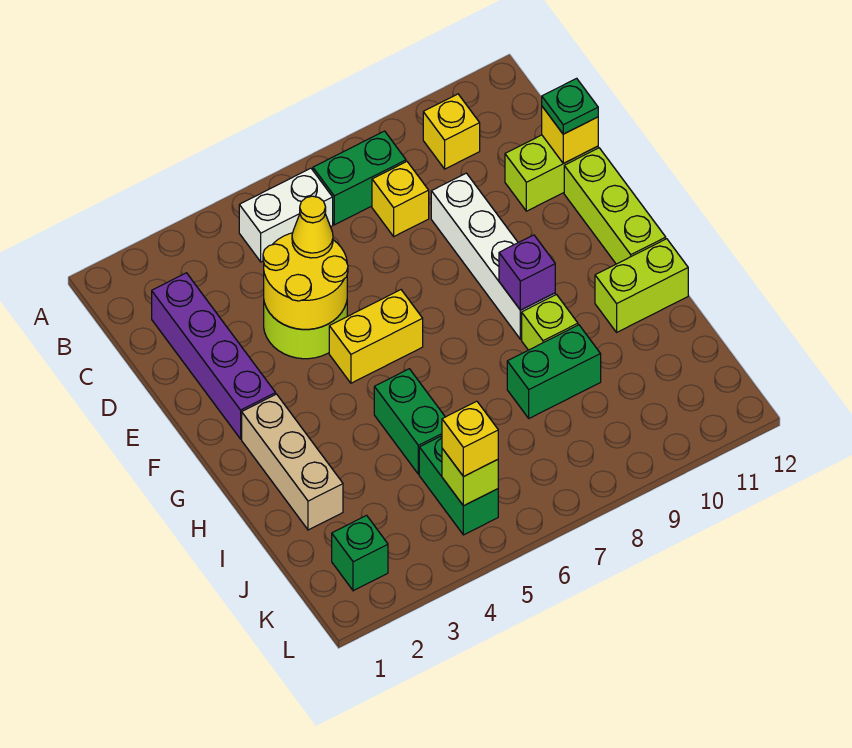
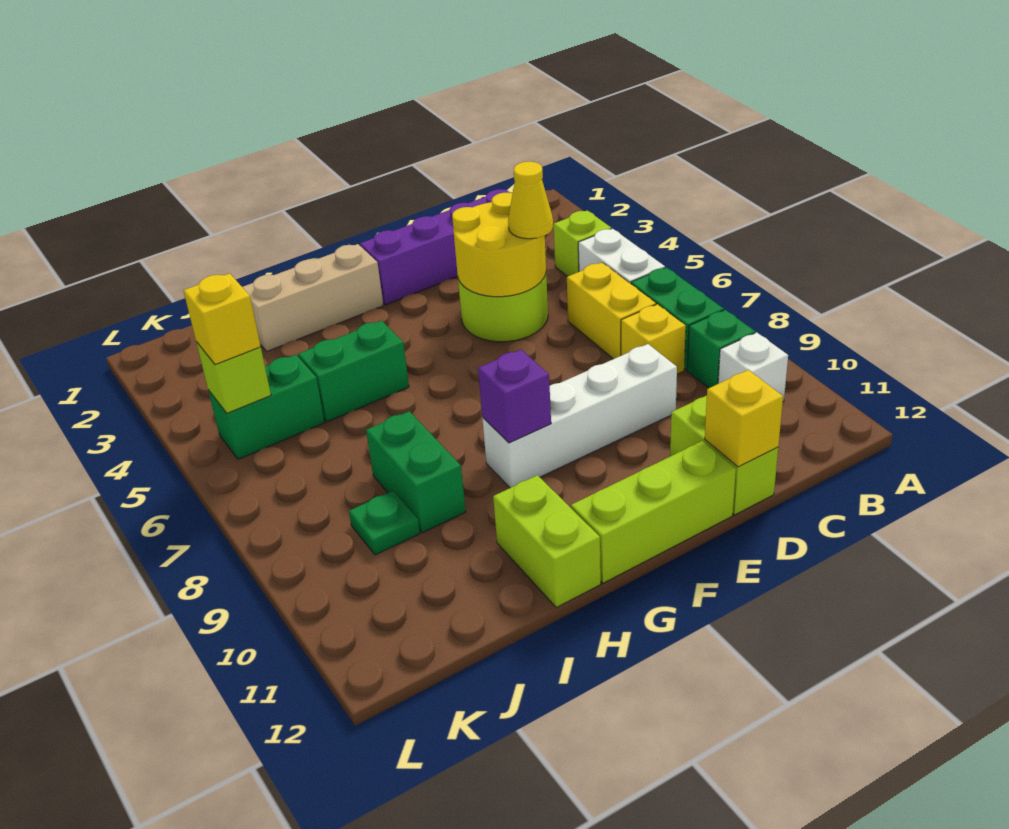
yellow 1x1 brick [423,94,480,169] -> white 1x1 brick [718,332,788,402]
green 1x1 plate [542,78,598,134] -> green 1x1 plate moved to [349,491,420,555]
yellow 1x2 brick [329,290,423,383] -> yellow 1x2 brick moved to [567,263,656,359]
lime 1x1 brick [522,295,578,350] -> lime 1x1 brick moved to [554,211,611,277]
green 1x1 brick [332,515,388,591] -> green 1x1 brick moved to [687,310,755,388]

